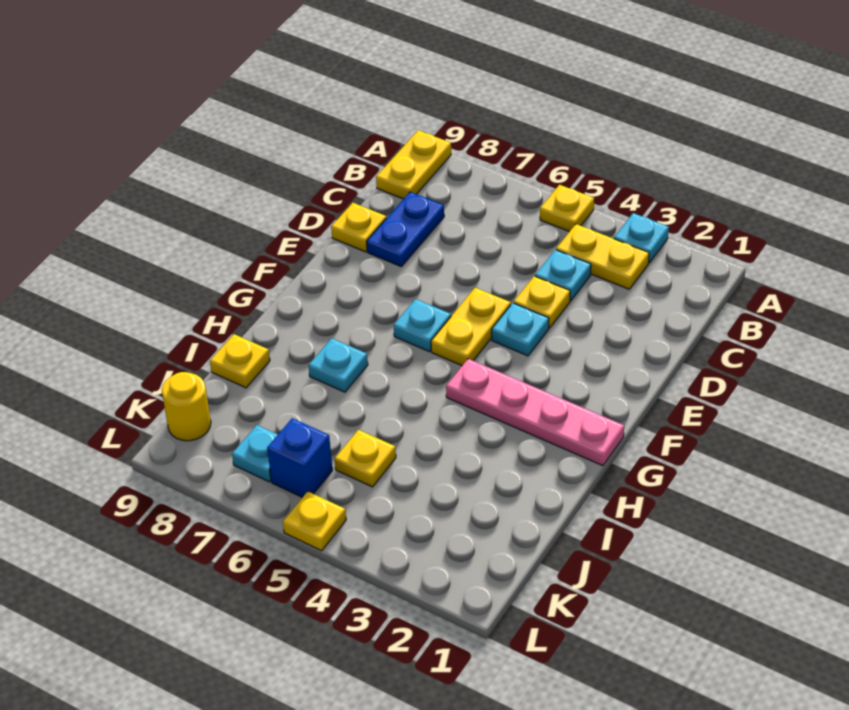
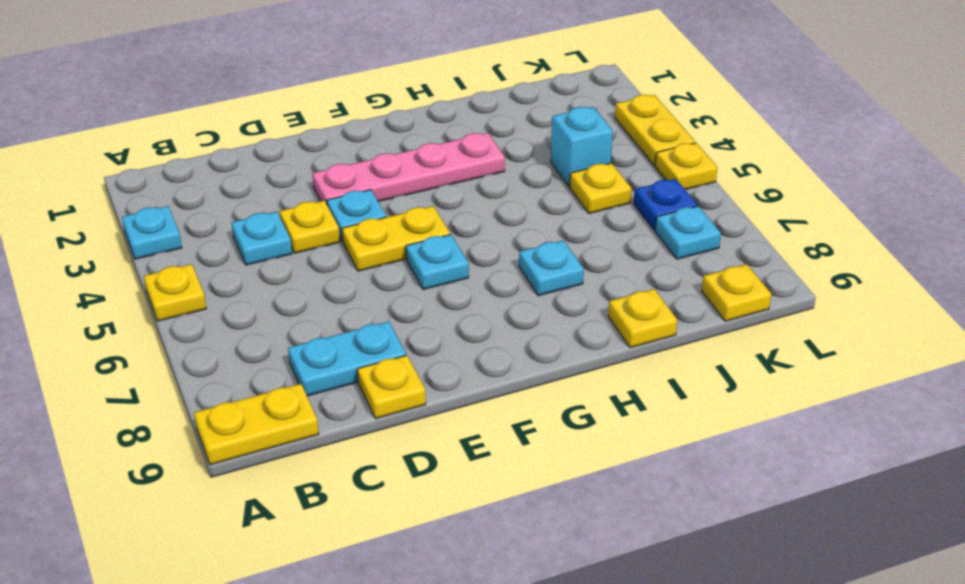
yellow 1x2 plate [556,224,649,289] -> yellow 1x2 plate moved to [615,95,695,166]
blue 1x2 plate [367,192,444,266] -> cyan 1x2 plate [288,321,406,396]
pink 1x4 plate [446,359,624,466] -> pink 1x4 plate turned to [312,133,505,204]
none -> cyan 1x1 brick [551,107,613,187]
blue 1x1 brick [267,418,332,497] -> blue 1x1 plate [634,179,697,230]
yellow 1x1 round brick [162,372,211,441] -> yellow 1x1 plate [702,264,771,321]

